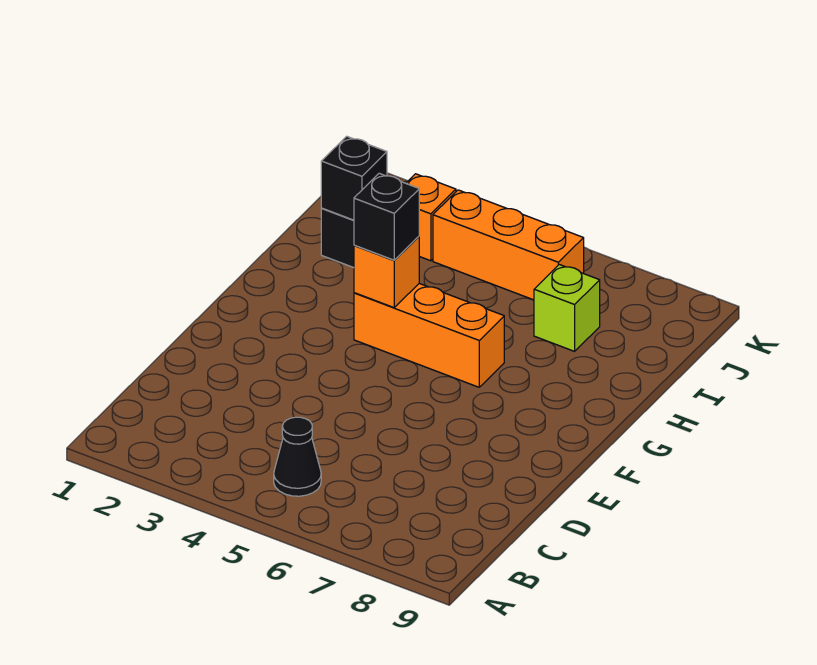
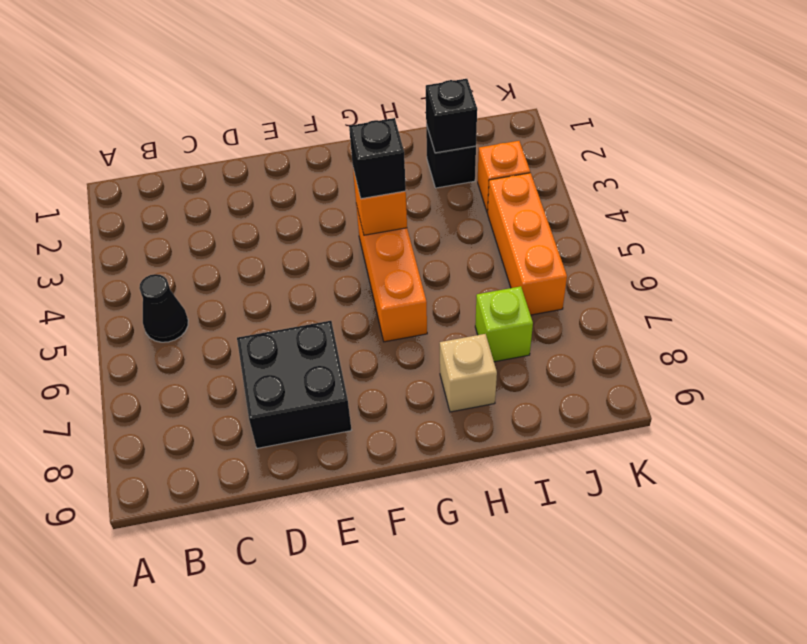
none -> black 2x2 brick [237,321,351,448]
none -> tan 1x1 brick [440,334,497,412]

